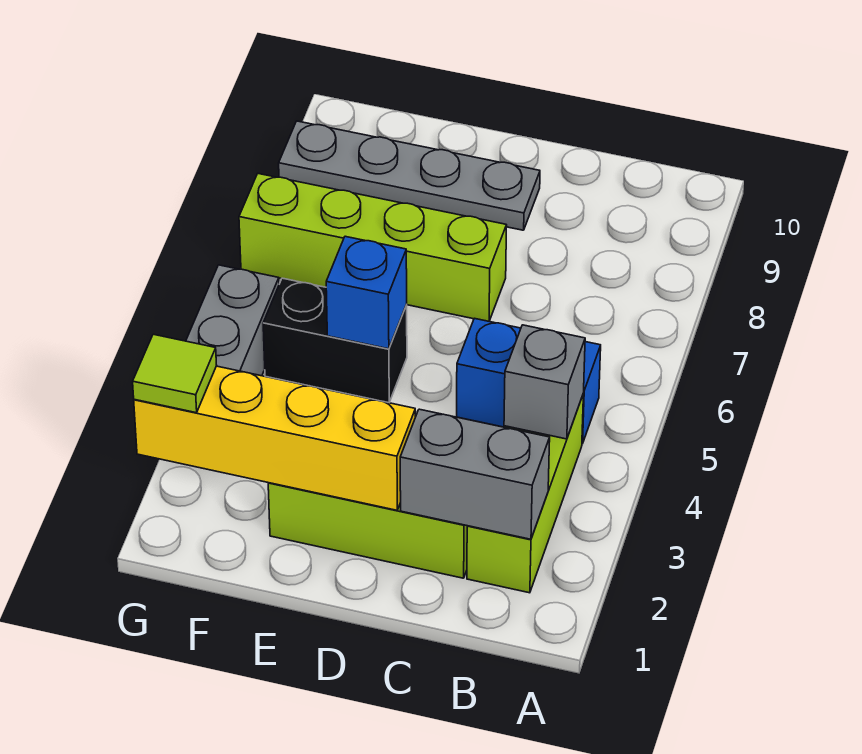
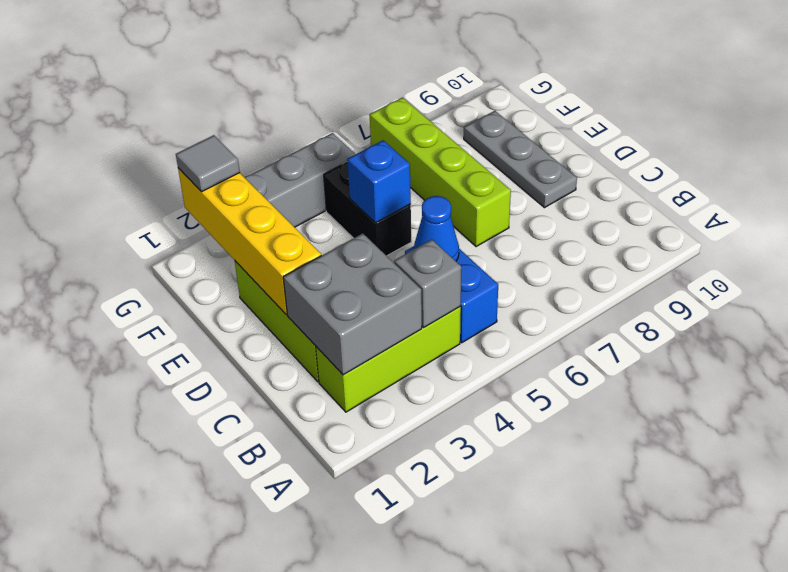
grey 1x2 brick [400,409,550,539] -> grey 2x2 brick [283,233,422,375]
none -> blue 1x1 cone [414,196,459,261]
grey 1x4 plate [279,121,540,230] -> grey 1x3 plate [464,111,577,208]
lime 1x1 tile [133,334,217,413] -> grey 1x1 tile [176,135,240,192]

